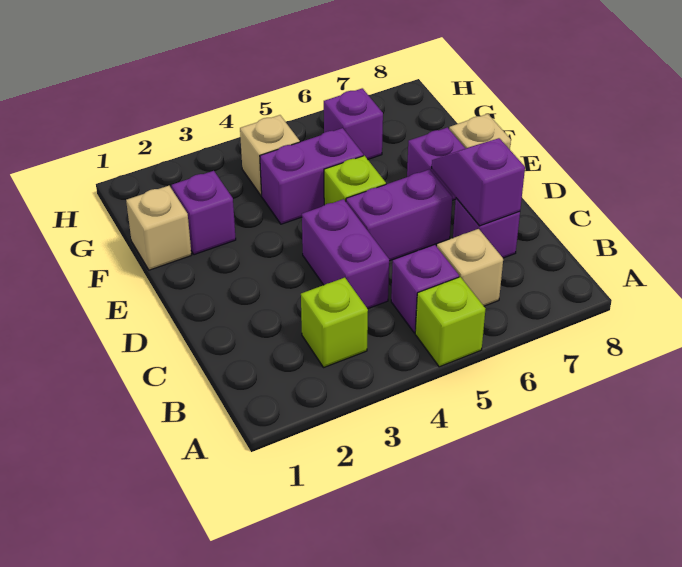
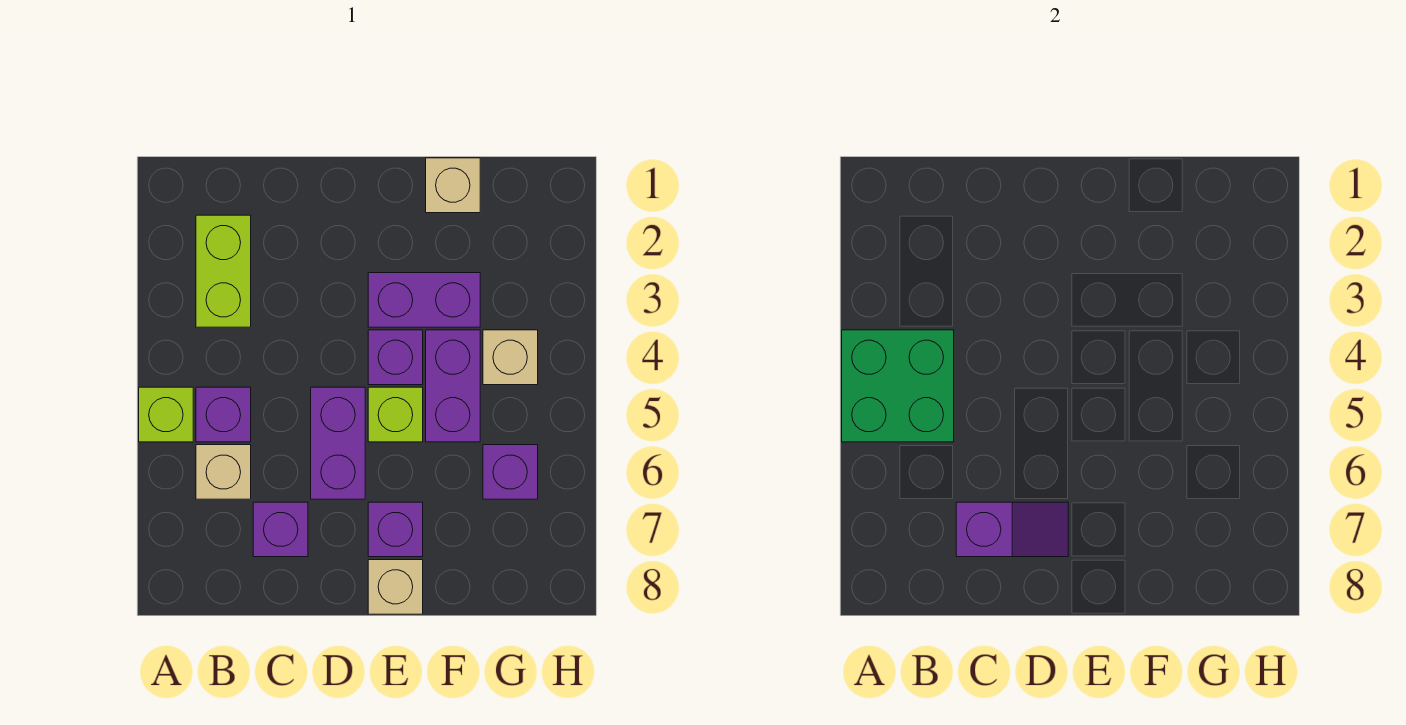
none -> green 2x2 brick [842,330,954,442]
lime 1x1 brick [301,278,368,367] -> lime 1x2 brick [196,215,251,327]
purple 1x2 brick [302,199,389,309] -> purple 1x2 brick moved to [368,273,480,327]
purple 1x1 brick [172,171,236,255] -> purple 1x1 brick moved to [368,330,423,385]

